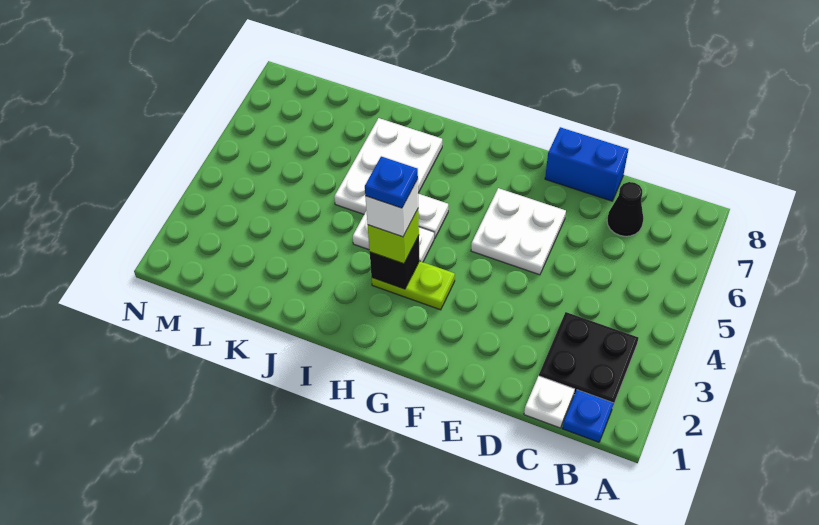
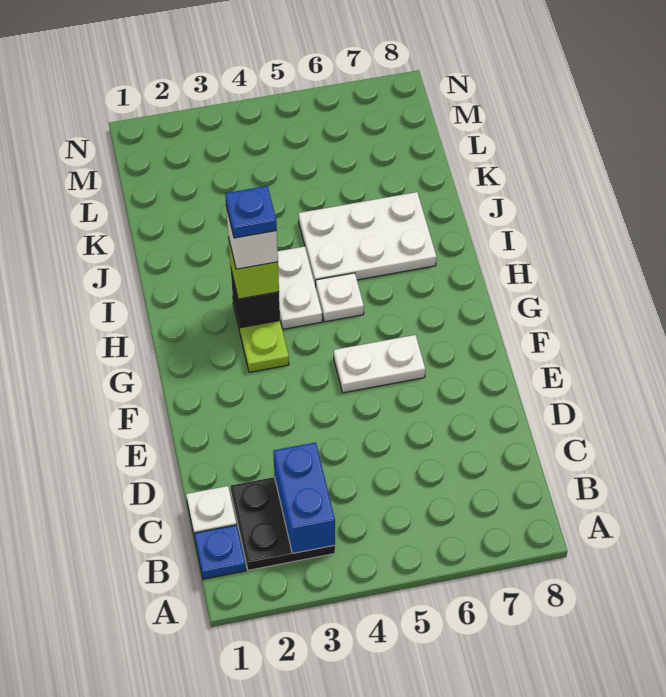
black 1x1 cone [607,182,643,236] -> none
blue 1x2 brick [545,127,628,201] -> blue 1x2 brick moved to [273,442,335,553]
white 2x2 plate [471,188,566,275] -> white 1x2 plate [334,335,425,393]

